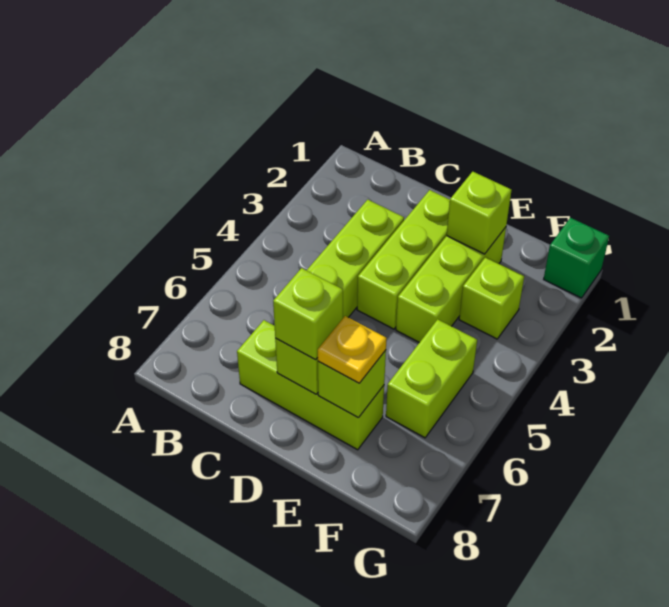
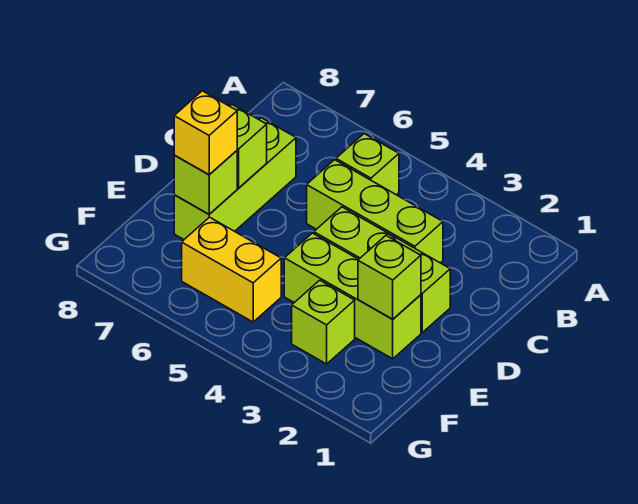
lime 1x1 brick [273,268,343,359] -> lime 1x1 brick moved to [336,134,399,195]
yellow 1x1 plate [318,316,387,383] -> yellow 1x1 brick [174,91,237,175]
lime 1x2 brick [386,319,477,438] -> yellow 1x2 brick [182,217,281,322]
green 1x1 brick [544,218,609,298] -> none

